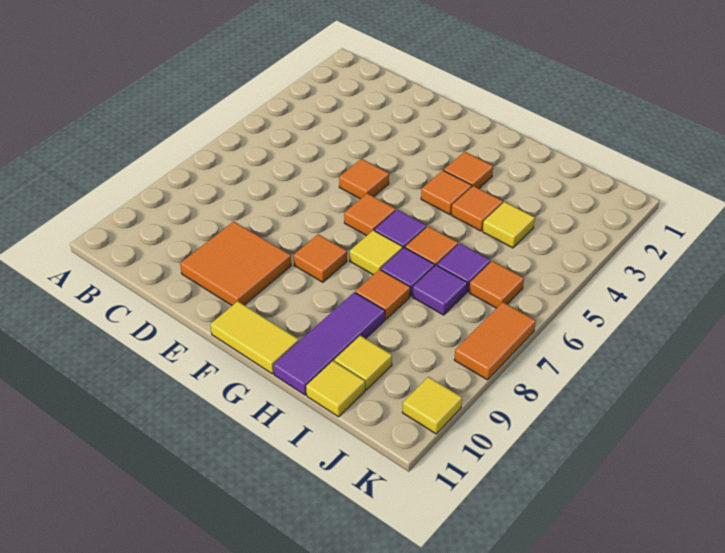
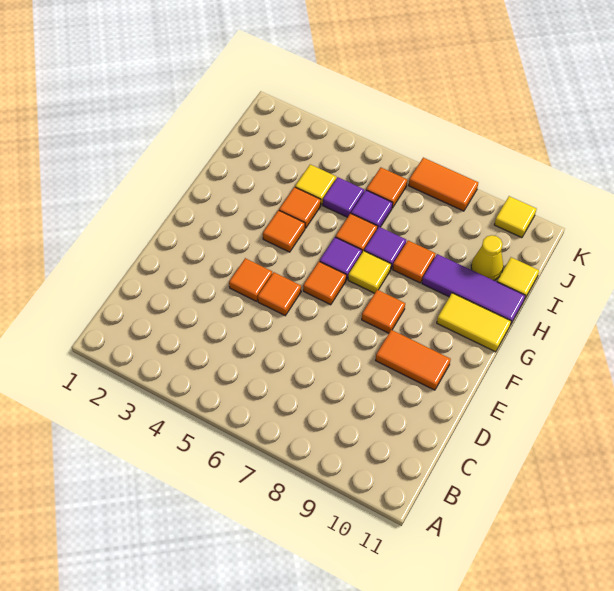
orange 2x2 tile [180,222,291,305] -> orange 1x2 tile [375,330,451,390]
yellow 1x2 tile [210,301,299,374] -> yellow 1x2 tile turned to [437,293,511,352]
orange 1x1 tile [444,152,493,188] -> orange 1x1 tile moved to [229,258,272,301]
purple 1x1 tile [413,265,467,315] -> purple 1x1 tile moved to [323,177,364,217]
yellow 1x1 tile [334,336,392,390] -> yellow 1x1 cone [471,235,503,280]

